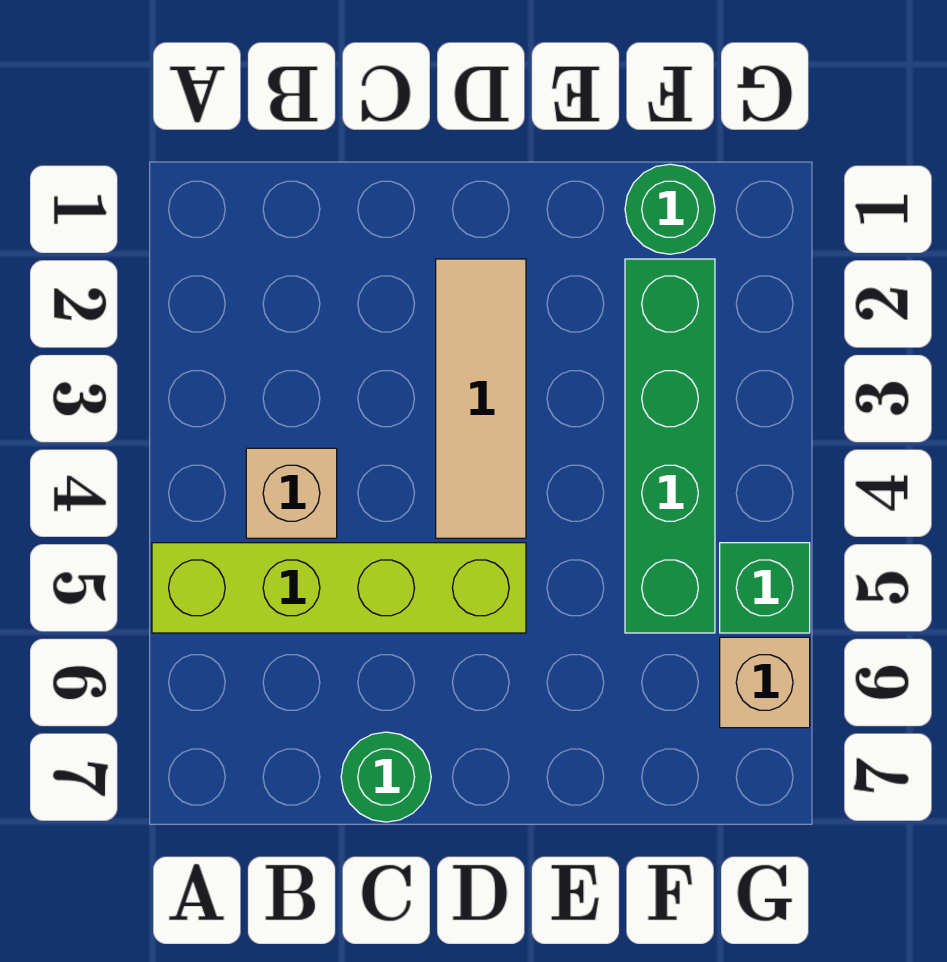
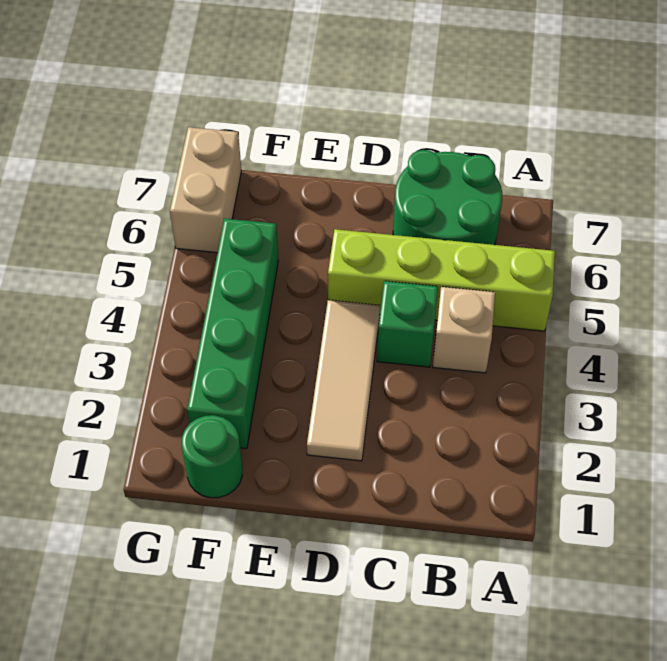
green 1x1 round brick [341,732,431,822] -> green 2x2 round brick [393,150,502,245]
green 1x1 brick [720,543,810,633] -> green 1x1 brick moved to [377,281,438,367]
tan 1x1 brick [720,637,810,728] -> tan 1x2 brick [170,127,241,253]

